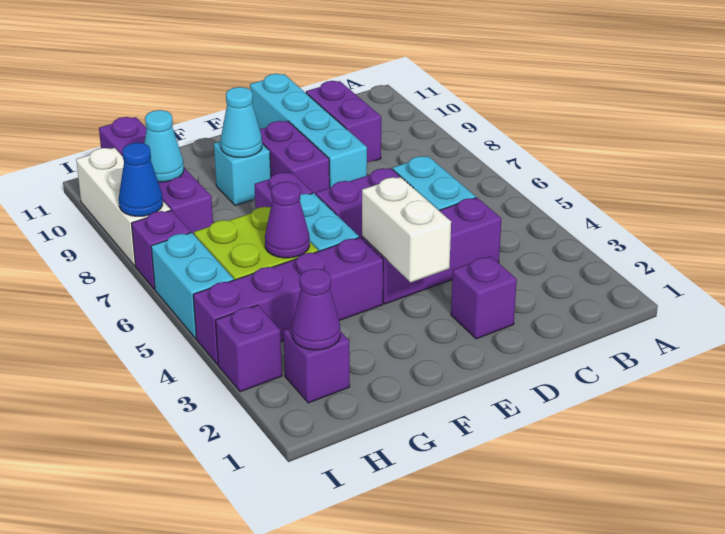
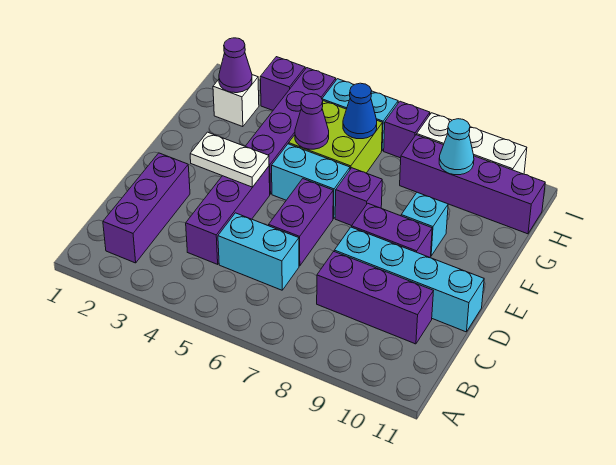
purple 1x2 brick [306,81,381,162] -> purple 1x3 brick [317,251,433,344]
purple 1x1 brick [451,256,517,339] -> purple 1x3 brick [103,153,190,263]
white 1x2 brick [362,177,451,282] -> white 1x2 plate [190,132,269,187]
cyan 1x1 cone [221,87,262,157] -> none
purple 1x1 brick [284,328,350,403] -> white 1x1 brick [213,75,259,127]
blue 1x1 cone [119,143,163,216] -> blue 1x1 cone moved to [343,83,377,139]

